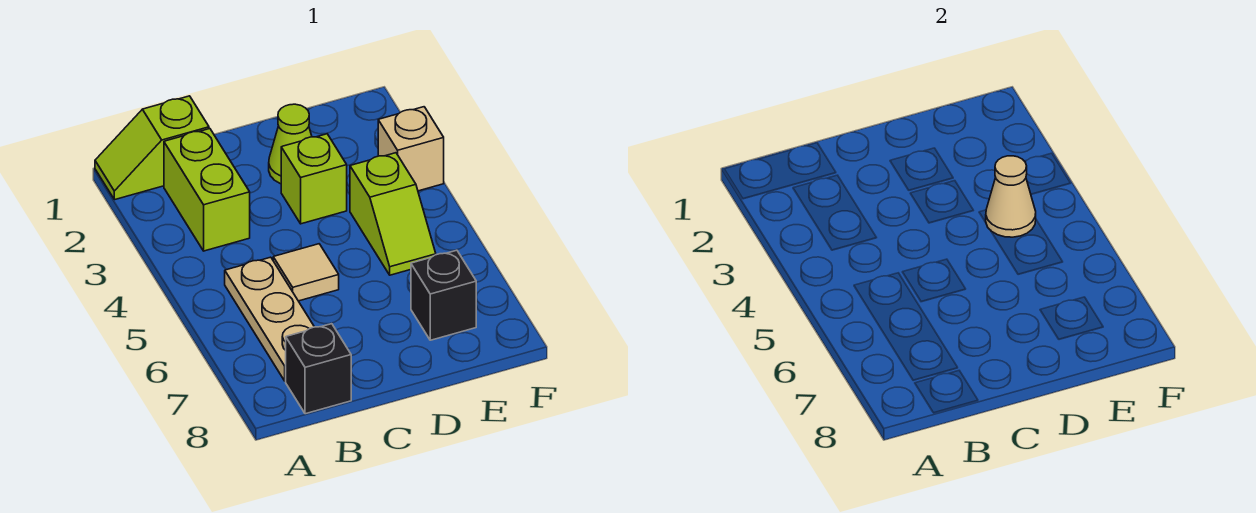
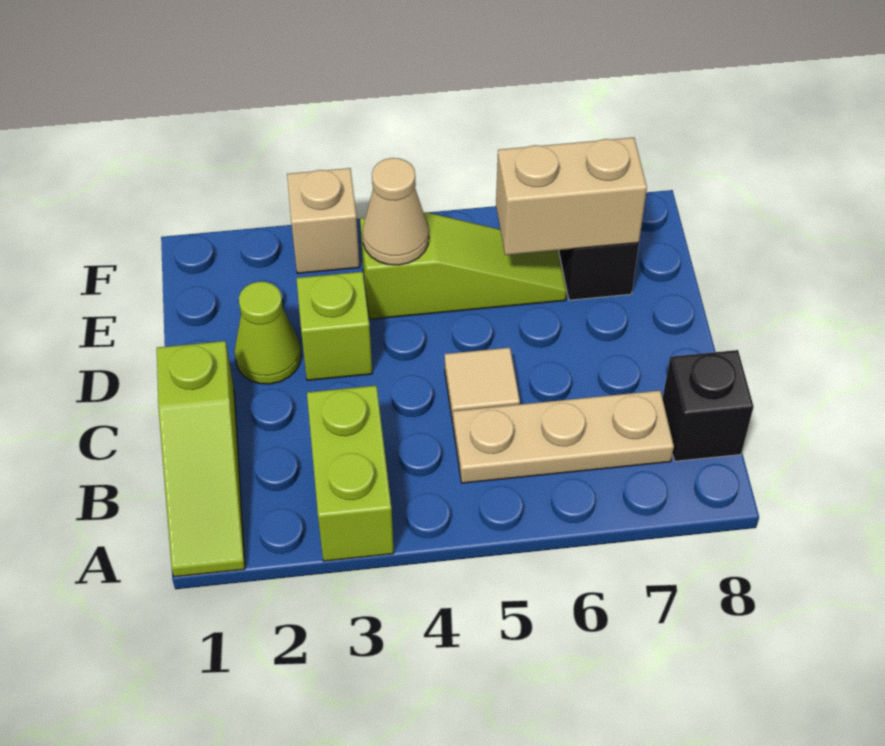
lime 1x2 slope [95,96,209,200] -> lime 1x3 slope [157,341,245,577]
lime 1x2 brick [164,129,250,251] -> lime 1x2 brick turned to [307,386,394,561]
lime 1x2 slope [350,153,436,275] -> lime 1x3 slope [360,212,567,319]
none -> tan 1x2 brick [496,138,647,255]

